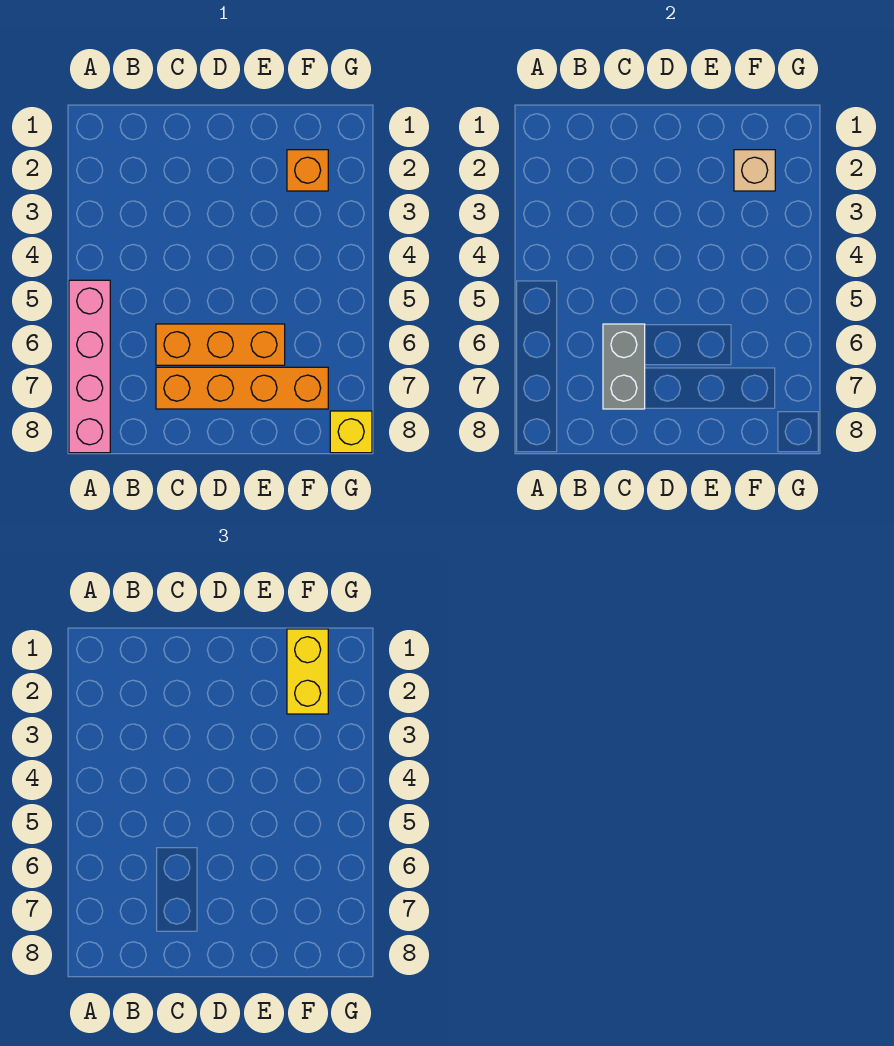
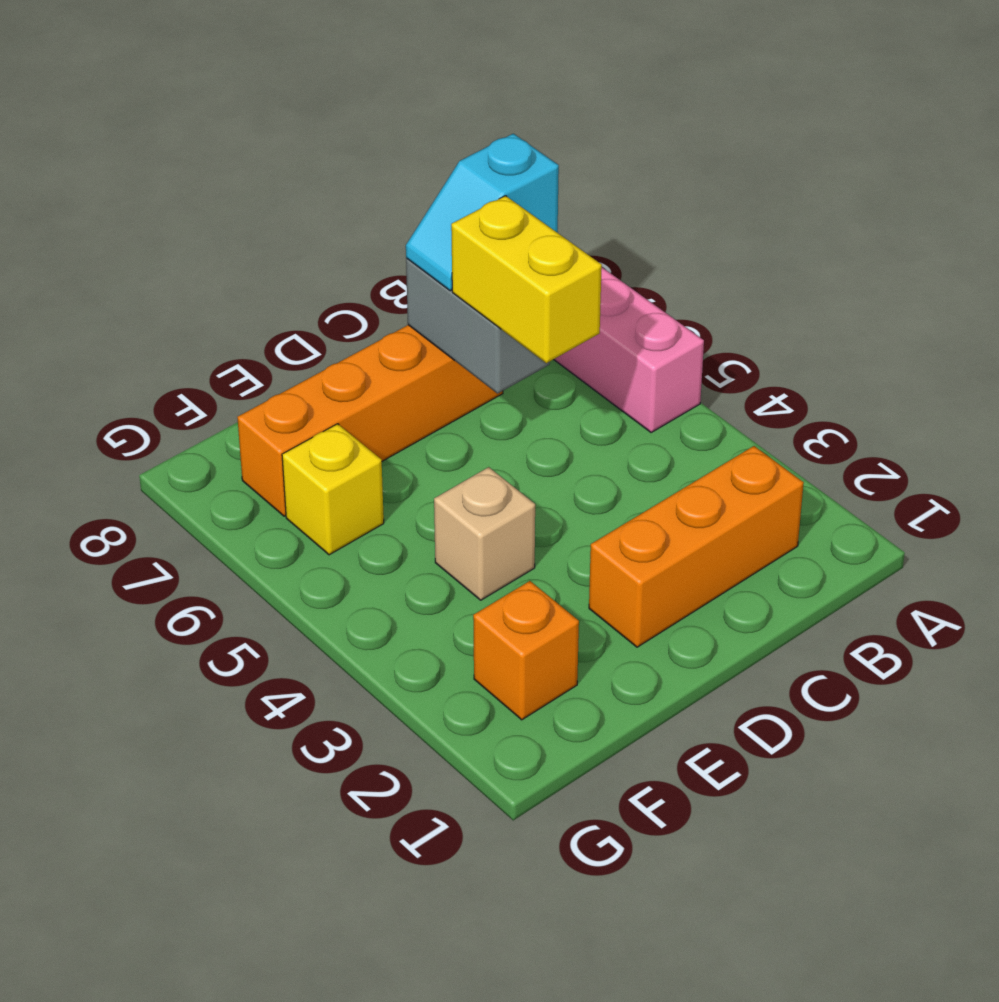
none -> cyan 1x2 slope [406,134,559,291]
orange 1x3 brick [156,324,285,365] -> orange 1x3 brick moved to [589,446,804,647]
yellow 1x2 brick [287,629,328,714] -> yellow 1x2 brick moved to [451,196,602,363]
tan 1x1 brick [734,150,775,191] -> tan 1x1 brick moved to [434,467,535,600]
yellow 1x1 brick [330,411,372,453] -> yellow 1x1 brick moved to [282,424,384,555]

